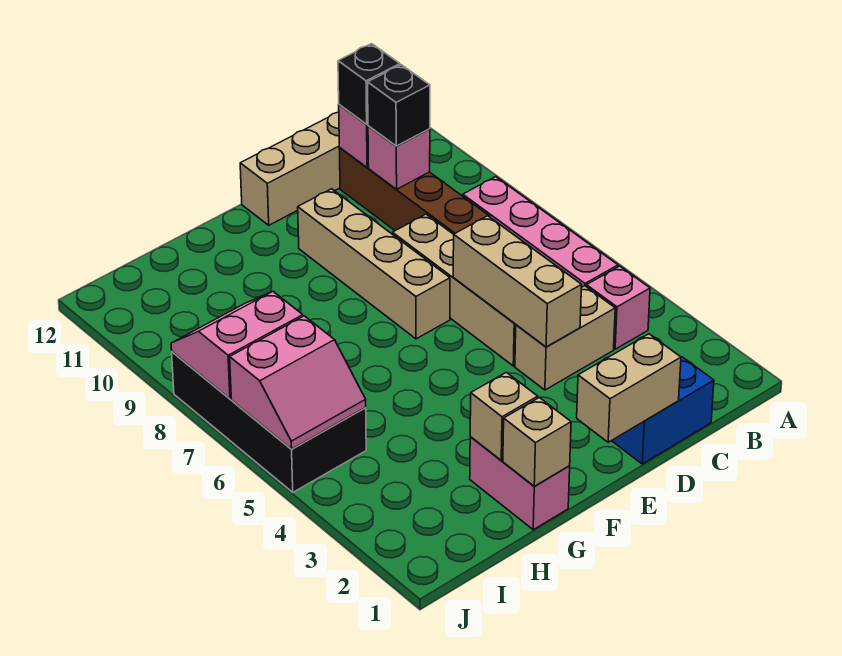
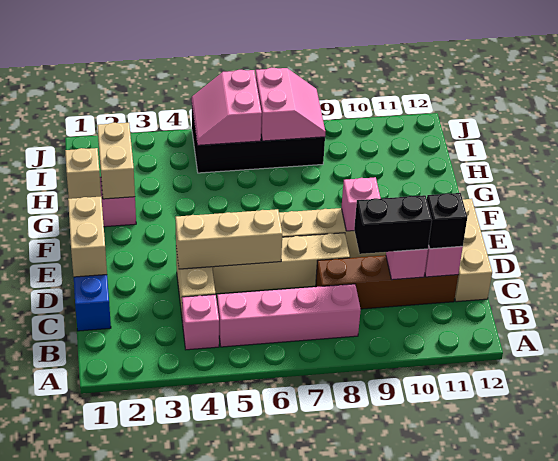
black 1x1 brick [368,65,430,146] -> black 1x2 brick [354,195,432,254]
none -> pink 1x1 brick [341,177,380,231]
tan 1x1 brick [470,372,538,460] -> tan 1x2 brick [97,123,135,199]

